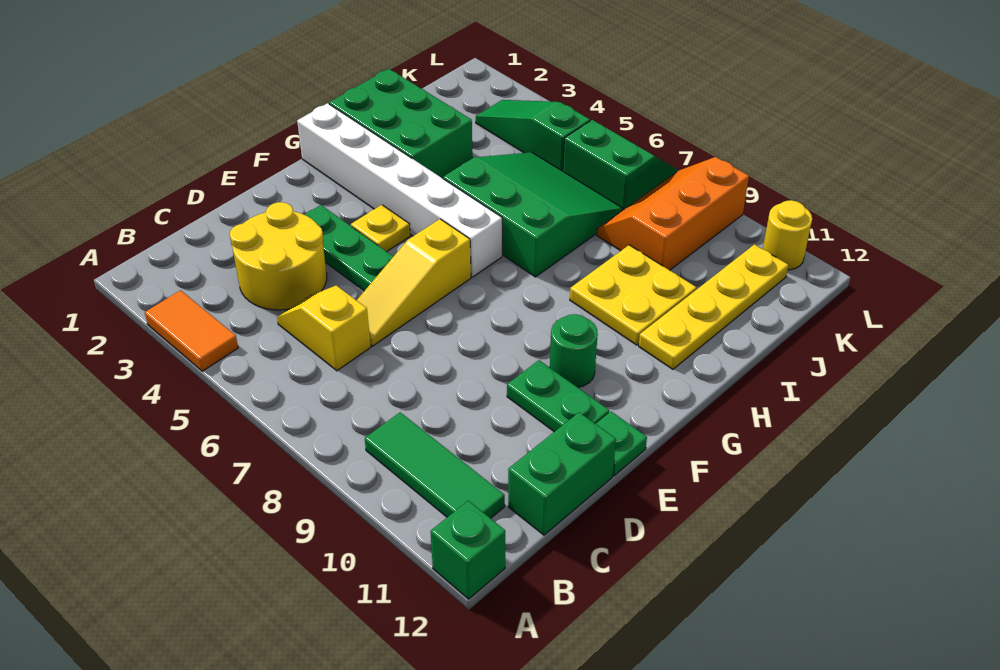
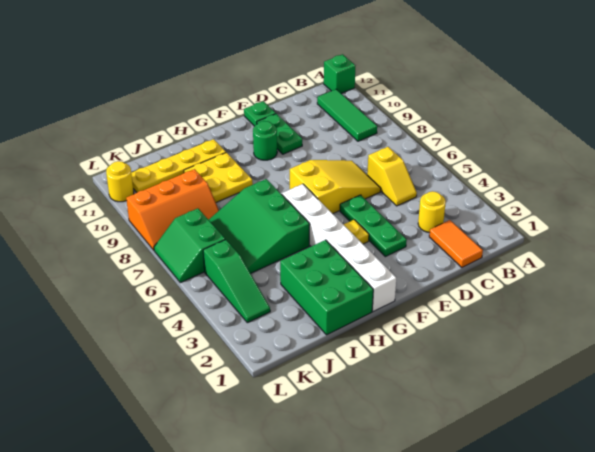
orange 1x2 tile [145,290,238,371] -> orange 1x2 tile moved to [429,220,483,267]
yellow 2x2 round brick [229,202,327,310] -> yellow 1x1 round brick [418,191,446,233]
green 1x2 brick [508,412,616,535] -> none
yellow 1x3 slope [357,219,471,346] -> yellow 2x3 slope [290,160,381,214]

